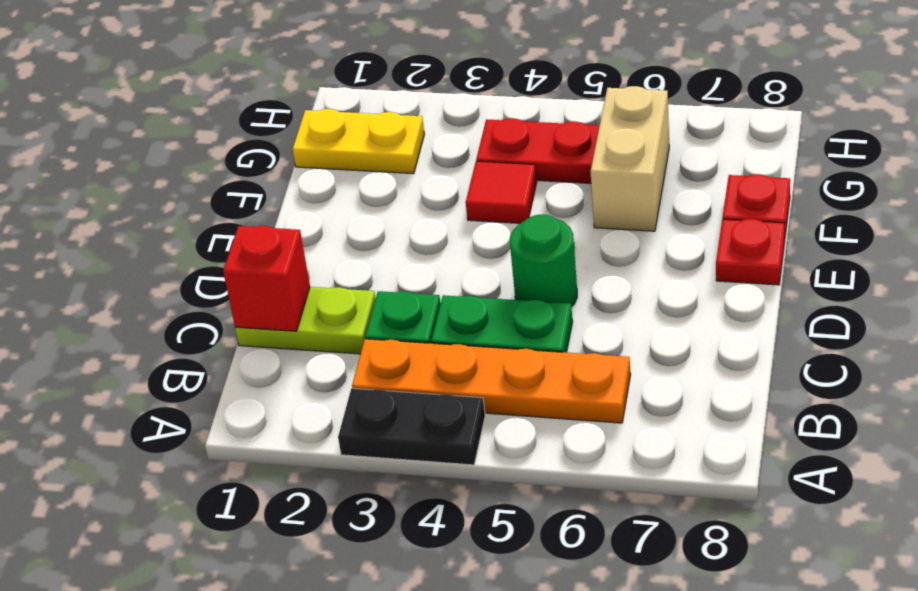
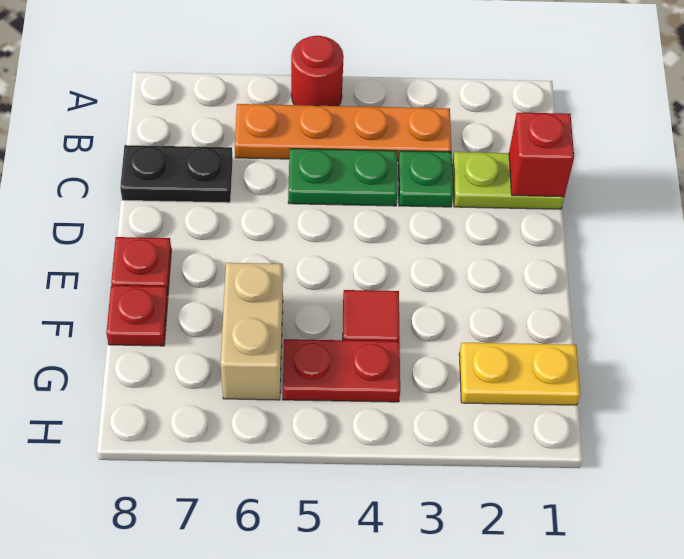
black 1x2 plate [338,388,485,465] -> black 1x2 plate moved to [120,145,233,203]
none -> red 1x1 round brick [291,36,344,106]
green 1x1 round brick [510,214,577,307] -> none

